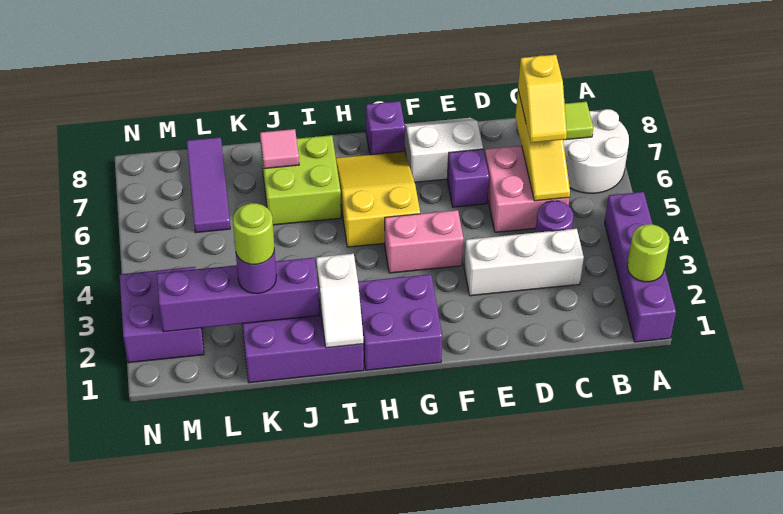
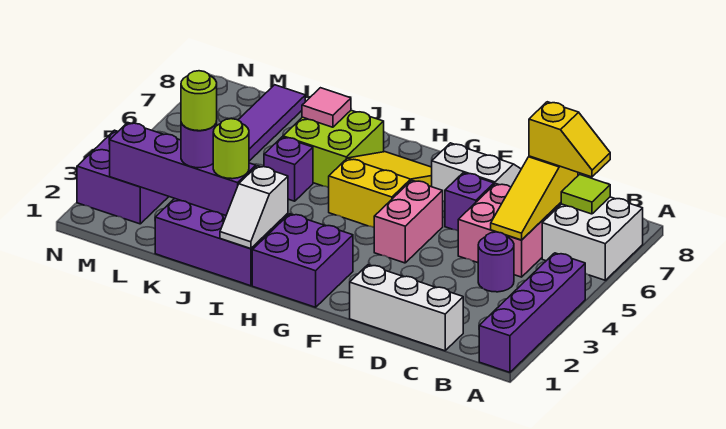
lime 1x1 round brick [627,224,670,282] -> lime 1x1 round brick moved to [213,119,249,179]
white 2x2 round brick [563,109,629,193] -> white 2x2 brick [542,197,643,280]
white 1x3 brick [464,229,584,296] -> white 1x3 brick moved to [350,265,463,351]
yellow 1x2 slope [518,55,567,143] -> yellow 1x2 slope turned to [529,102,610,177]
pink 1x2 brick [384,210,464,273] -> pink 1x2 brick turned to [374,180,443,263]
purple 1x1 brick [366,101,405,155] -> purple 1x1 brick moved to [264,137,313,201]

